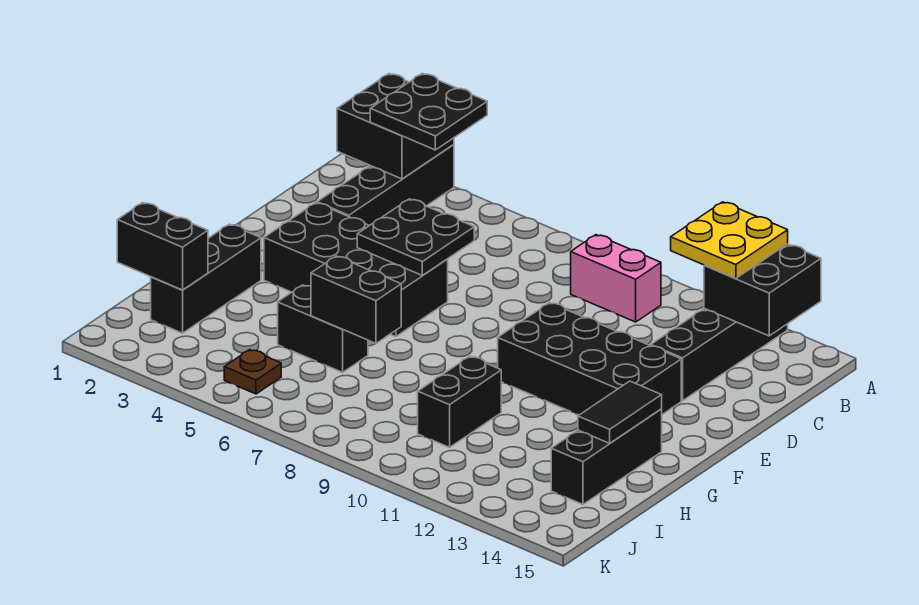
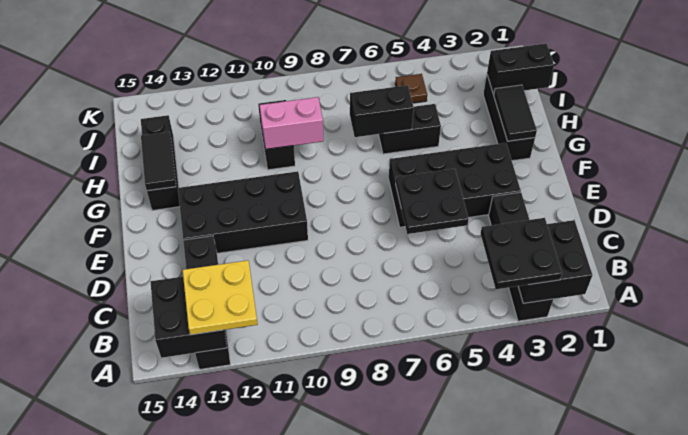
pink 1x2 brick [571,235,661,322] -> pink 1x2 brick moved to [260,97,324,149]
none -> black 1x2 tile [494,85,537,141]

